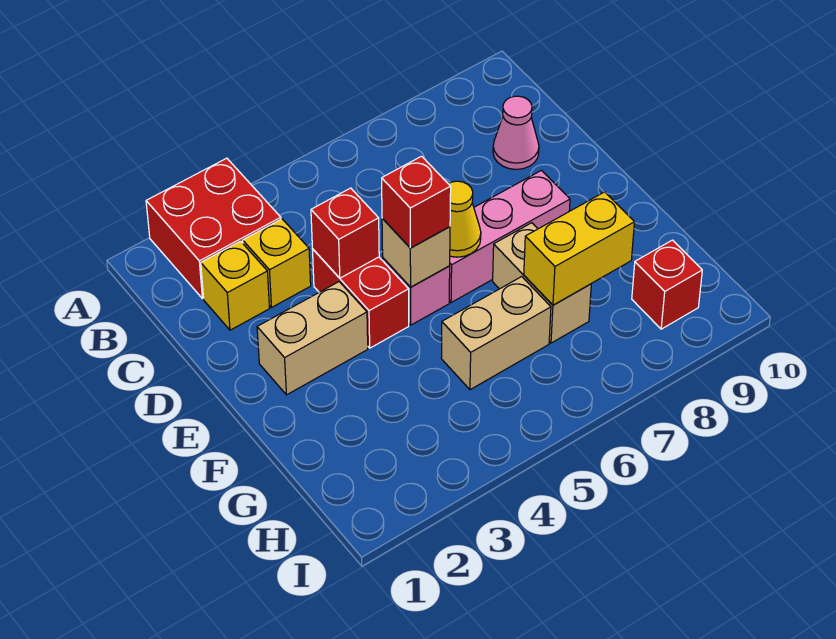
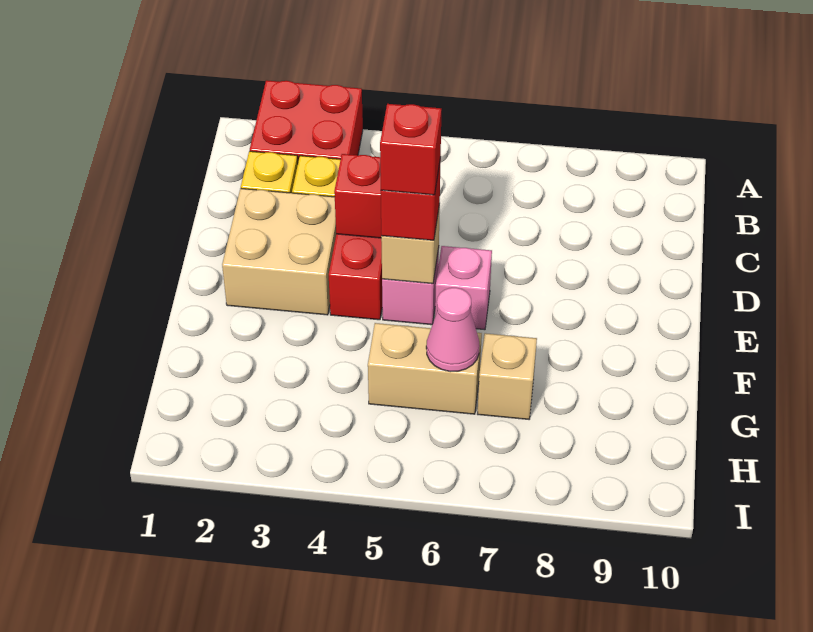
pink 1x1 cone [493,96,539,169] -> pink 1x1 cone moved to [426,288,480,372]
tan 1x2 brick [257,282,368,395] -> tan 2x2 brick [222,188,336,315]
pink 1x3 brick [449,170,570,303] -> pink 1x1 brick [435,246,492,330]
yellow 1x1 cone [448,181,481,257] -> none
tan 1x2 brick [493,223,591,343] -> tan 1x1 brick [478,333,537,419]
yellow 1x2 brick [524,192,634,305] -> none
red 1x1 brick [632,240,702,329] -> red 1x1 brick moved to [380,104,441,195]

